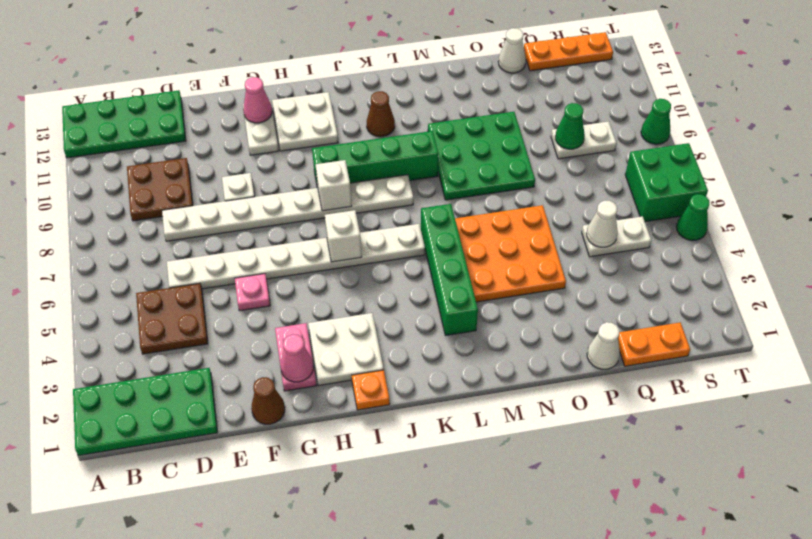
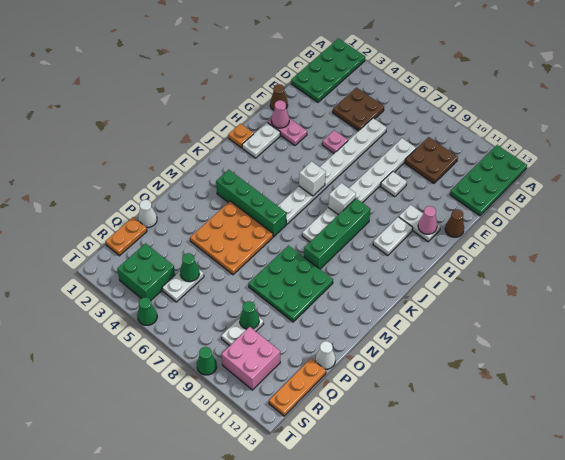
white 2x2 plate [308,313,384,386] -> white 1x2 plate [242,123,280,158]
white 2x2 plate [272,92,338,151] -> white 1x2 plate [373,217,413,255]
brown 1x1 cone [367,91,395,137] -> brown 1x1 cone moved to [445,209,464,237]
white 1x1 cone [586,201,618,247] -> green 1x1 cone [180,253,199,282]
none -> pink 2x2 brick [222,327,280,390]
green 2x2 brick [625,143,708,222] -> green 2x2 brick moved to [117,243,175,300]

